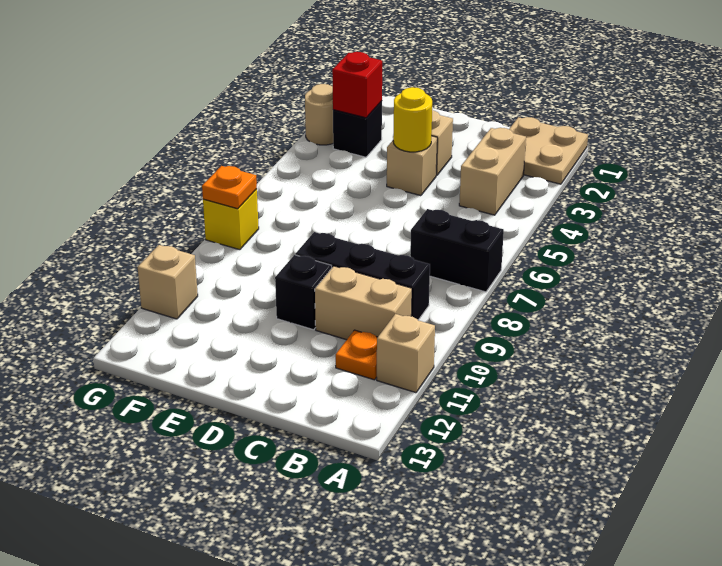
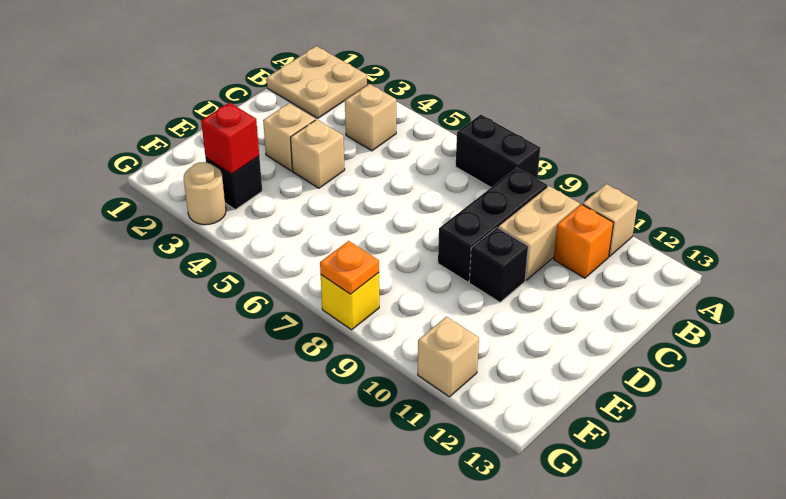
black 1x2 brick [410,209,504,292] -> black 1x2 brick turned to [456,115,540,187]
tan 1x2 brick [459,128,526,215] -> tan 1x1 brick [345,84,396,151]
orange 1x1 plate [336,330,378,380] -> orange 1x1 brick [554,204,613,278]
yellow 1x1 round brick [393,87,432,152] -> none

